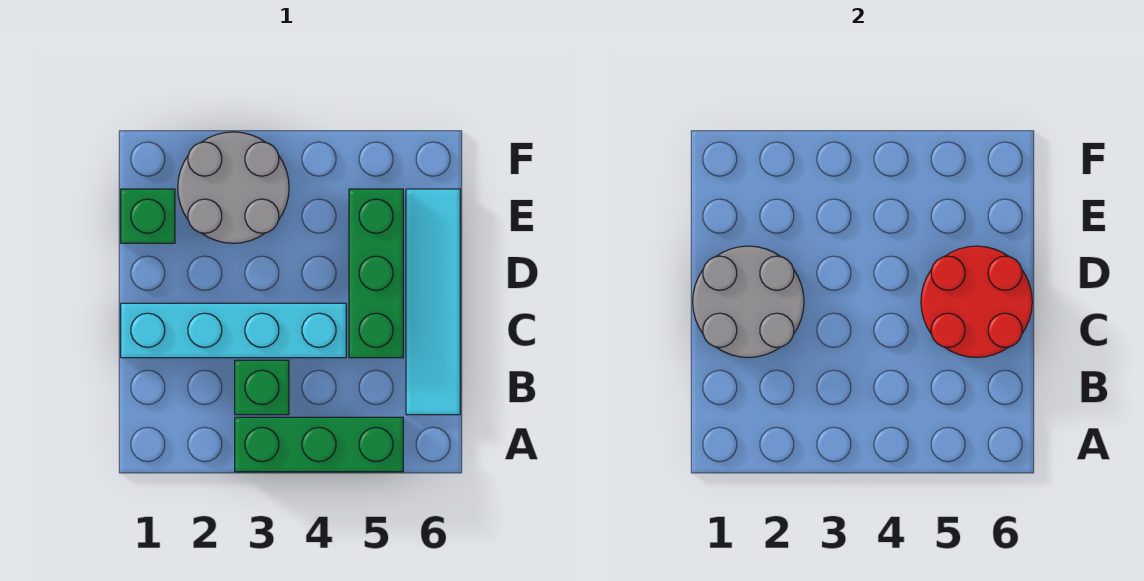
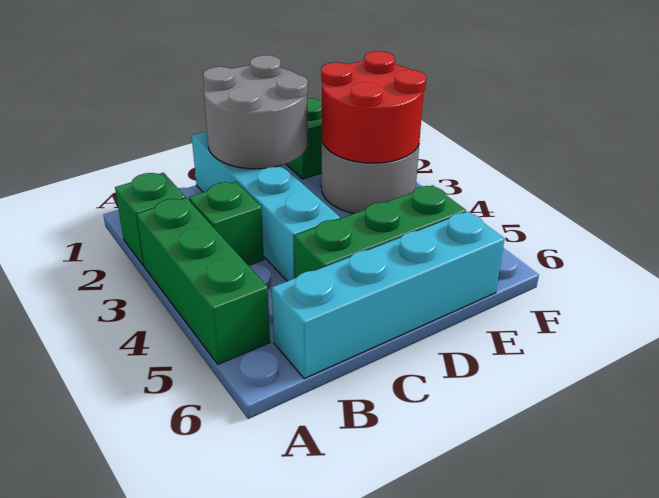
none -> green 1x1 brick [115,173,185,266]
cyan 1x4 tile [406,189,460,415] -> cyan 1x4 brick [272,212,504,379]
red 2x2 round brick [921,246,1032,358] -> red 2x2 round brick moved to [321,51,426,163]

